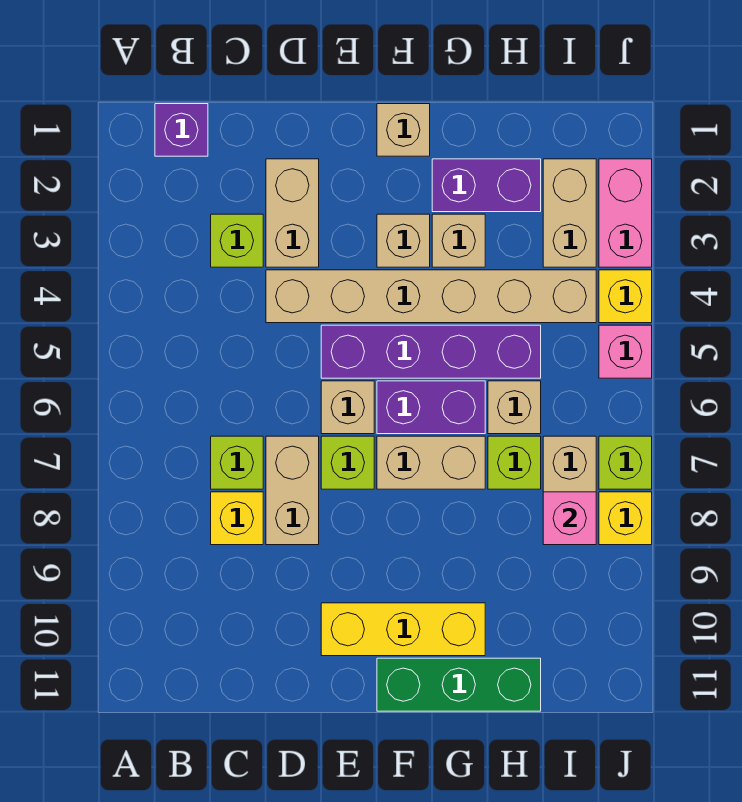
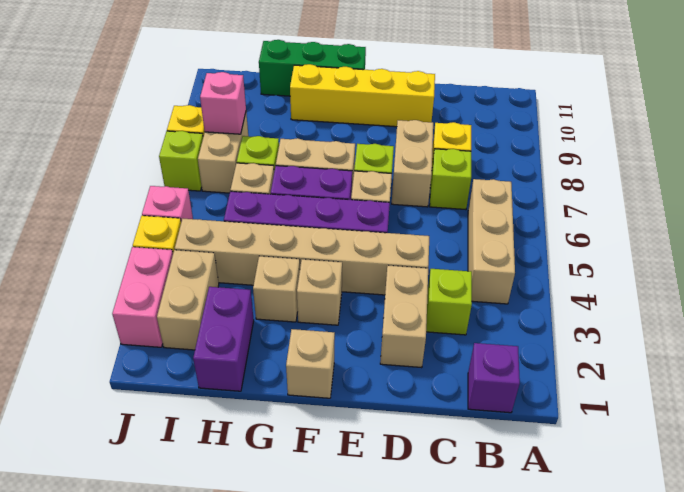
none -> tan 1x3 brick [468,179,515,304]
yellow 1x3 brick [321,603,485,656] -> yellow 1x4 brick [290,64,435,127]
purple 1x2 brick [432,159,541,212] -> purple 1x2 brick turned to [193,287,254,391]

